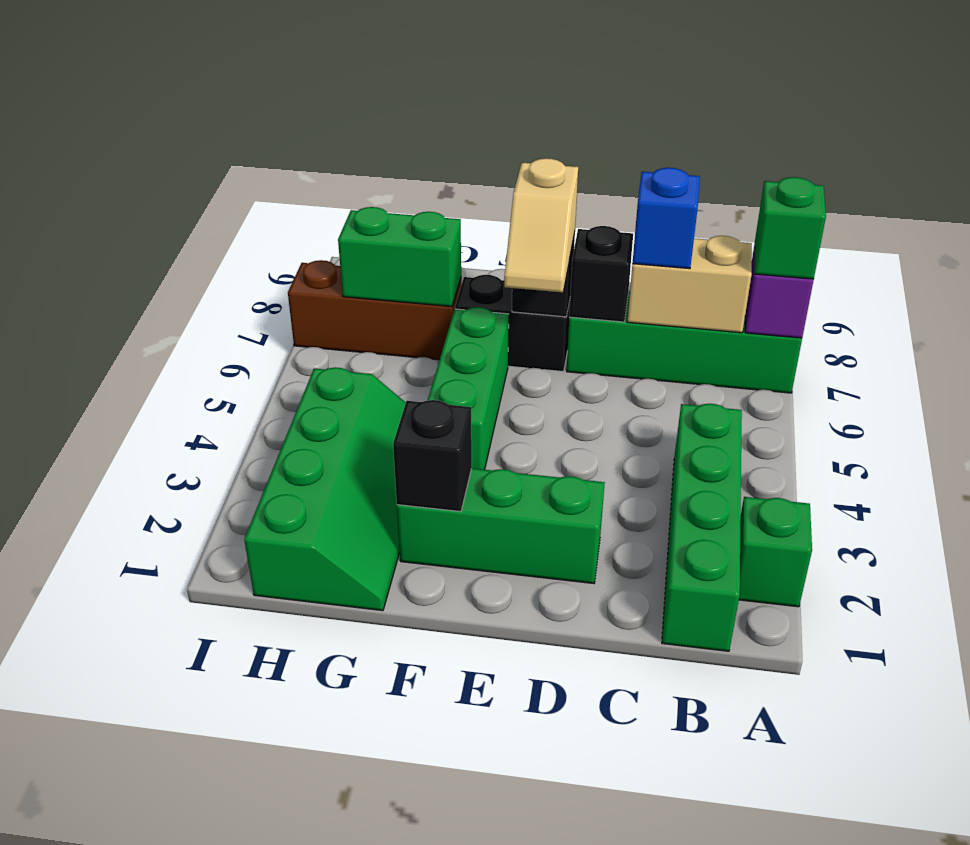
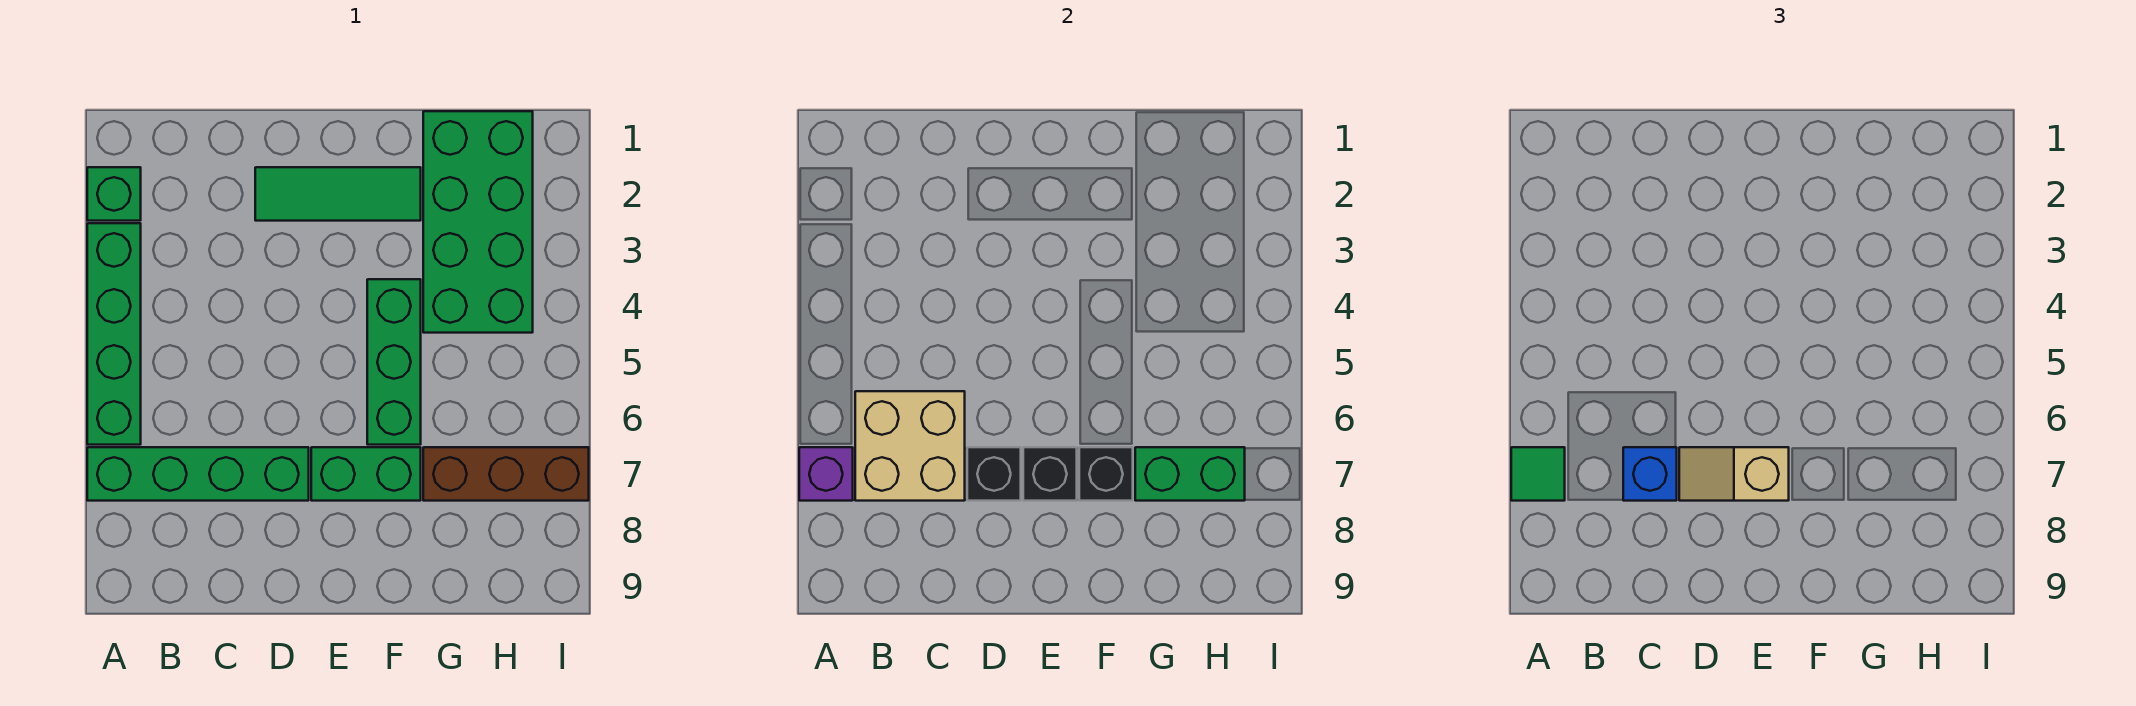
green 1x1 brick [755,177,826,279] -> green 1x1 tile [1511,447,1565,501]
green 1x4 brick [662,404,742,651] -> green 1x4 brick moved to [87,223,141,445]
tan 1x2 brick [627,236,752,333] -> tan 2x2 brick [855,391,965,501]
green 1x3 brick [397,468,605,584] -> green 1x3 tile [255,167,421,221]
tan 1x2 slope [504,158,578,292] -> tan 1x2 slope turned to [1679,447,1789,501]
black 1x2 brick [455,275,570,372] -> green 1x2 brick [311,447,421,501]
black 1x1 brick [393,400,472,512] -> black 1x1 brick moved to [1079,447,1133,501]
green 2x4 slope [244,367,406,611] -> green 2x4 brick [423,111,533,333]

